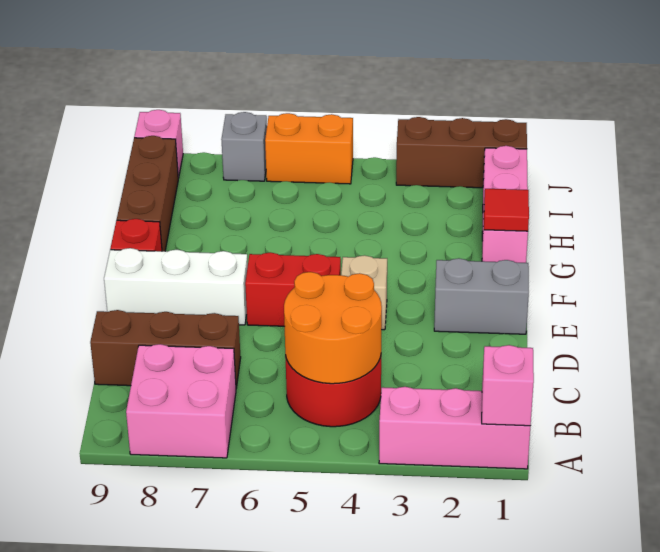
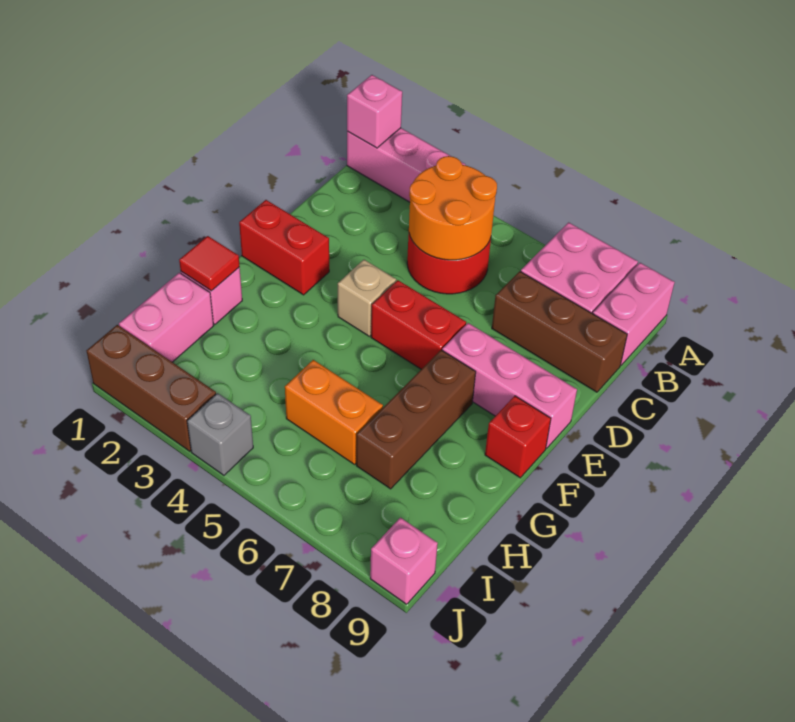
none -> pink 1x2 brick [593,263,675,365]
grey 1x2 brick [434,258,529,334] -> red 1x2 brick [239,200,329,295]
white 1x3 brick [104,248,248,325] -> pink 1x3 brick [442,323,577,448]
brown 1x3 brick [117,136,178,251] -> brown 1x3 brick moved to [356,350,476,489]
orange 1x2 brick [265,113,353,184] -> orange 1x2 brick moved to [285,360,383,464]
grey 1x1 brick [221,112,267,181] -> grey 1x1 brick moved to [187,393,253,475]

